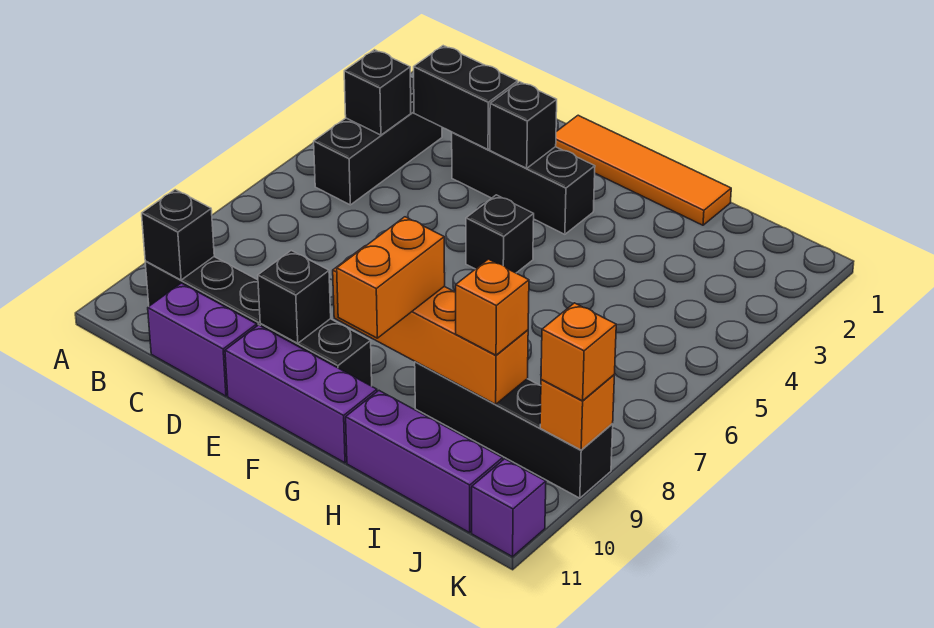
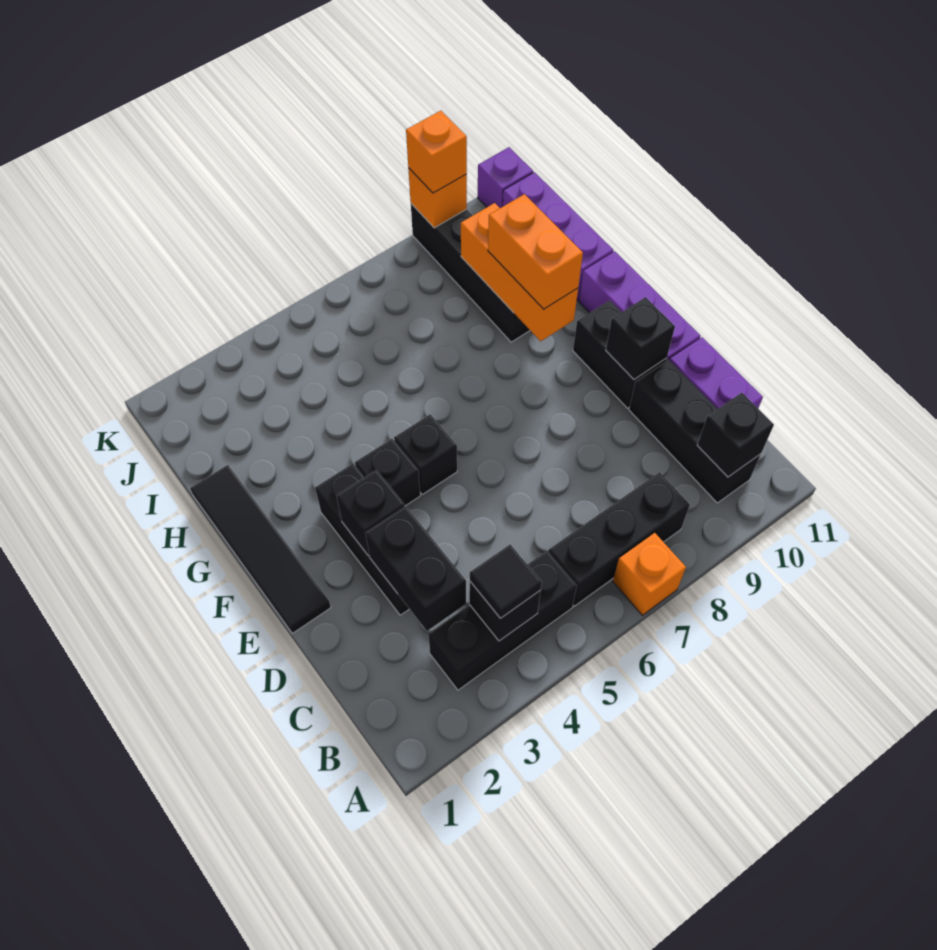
none -> black 1x1 tile [470,545,542,618]
none -> black 1x3 brick [549,472,690,606]
orange 1x4 tile [556,115,731,225] -> black 1x4 tile [190,465,331,633]
none -> black 1x1 brick [355,439,420,506]
orange 1x4 brick [333,246,528,404] -> orange 1x3 brick [461,203,578,341]
orange 1x2 brick [337,217,445,338] -> orange 1x2 brick turned to [488,194,583,309]
orange 1x1 brick [456,259,529,355] -> orange 1x1 brick moved to [613,533,686,615]

